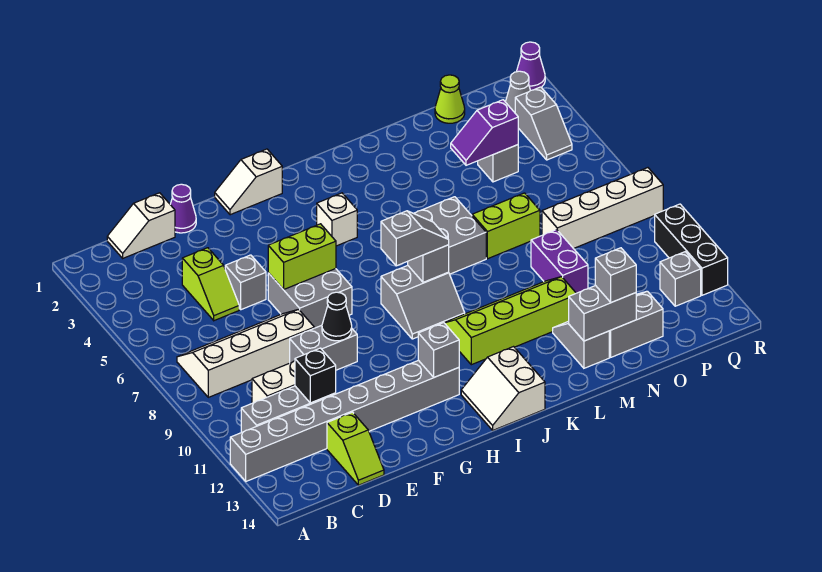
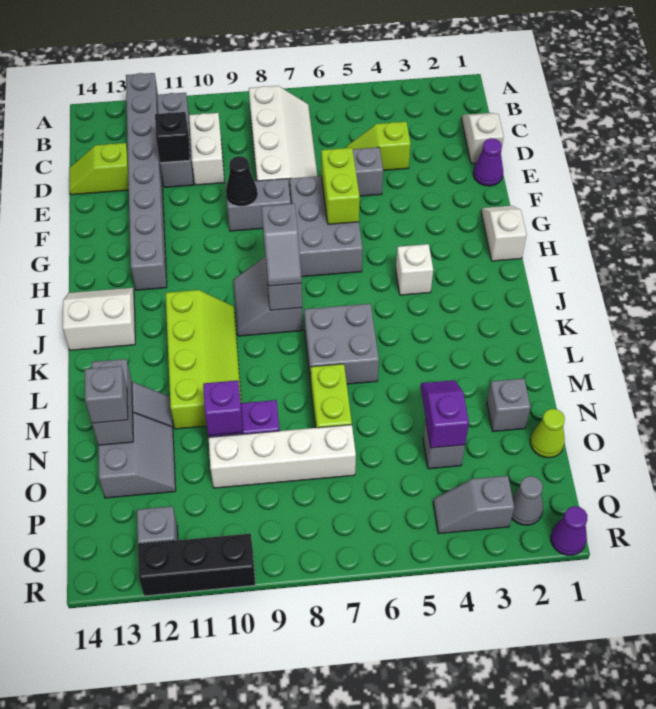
grey 1x2 brick [290,325,357,370] -> grey 1x2 brick turned to [226,179,291,231]
grey 2x2 brick [268,269,352,328] -> grey 2x3 brick [290,176,363,277]
grey 1x1 brick [418,323,459,377] -> grey 1x1 brick moved to [487,378,531,431]
none -> purple 1x1 brick [203,380,243,436]
white 1x4 brick [542,168,663,249] -> white 1x4 brick turned to [209,425,356,488]

